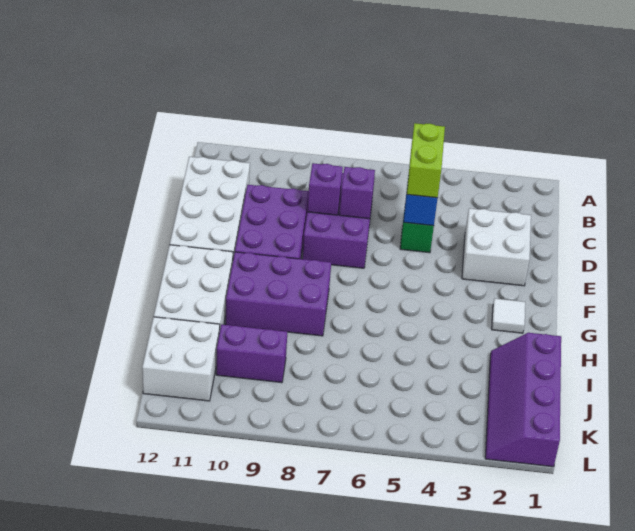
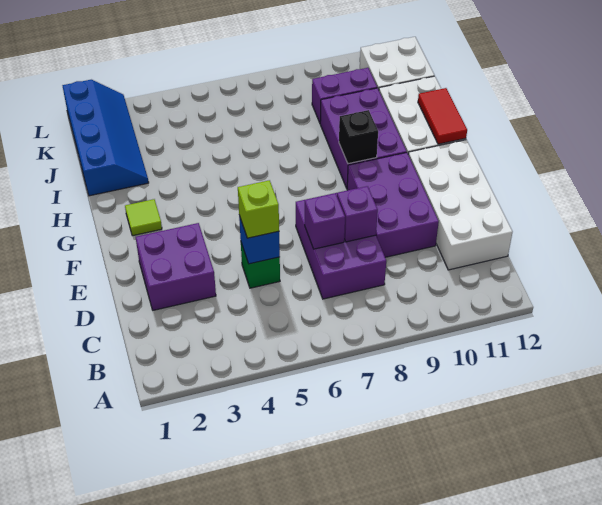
lime 1x2 brick [407,123,445,198] -> lime 1x1 brick [238,180,279,238]
white 2x2 brick [462,208,531,286] -> purple 2x2 brick [136,223,216,310]
white 1x1 tile [492,299,525,333] -> lime 1x1 tile [125,199,162,236]
purple 2x3 brick [225,252,331,336] -> purple 2x3 brick turned to [320,88,407,188]
none -> black 1x1 brick [339,110,378,164]
none -> red 1x2 tile [418,88,467,144]
purple 2x4 slope [485,333,561,467] -> blue 2x4 slope [62,80,149,196]

